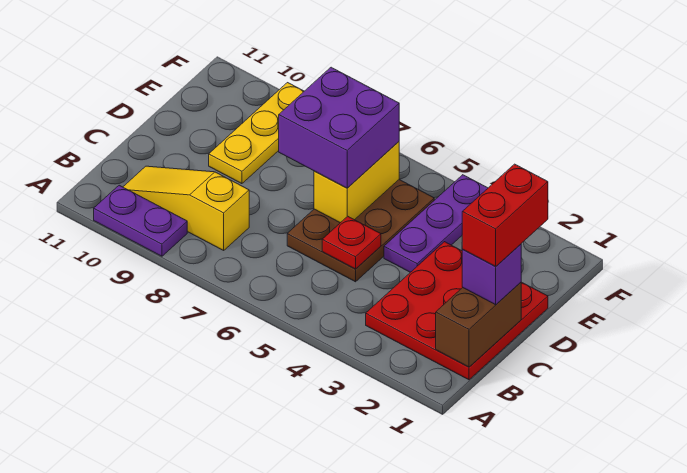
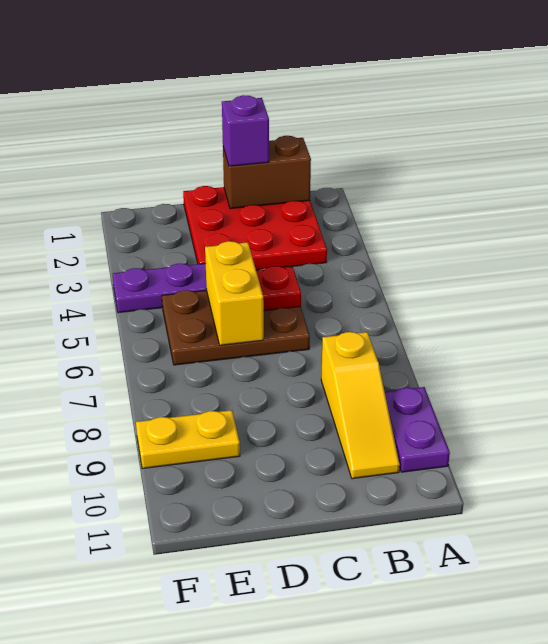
red 1x2 brick [462,164,548,267] -> none
yellow 1x2 brick [314,142,399,223] -> yellow 1x2 brick turned to [205,241,264,345]
purple 2x2 brick [279,67,399,188] -> none
yellow 1x3 plate [209,83,304,184] -> yellow 1x2 plate [136,410,240,469]

